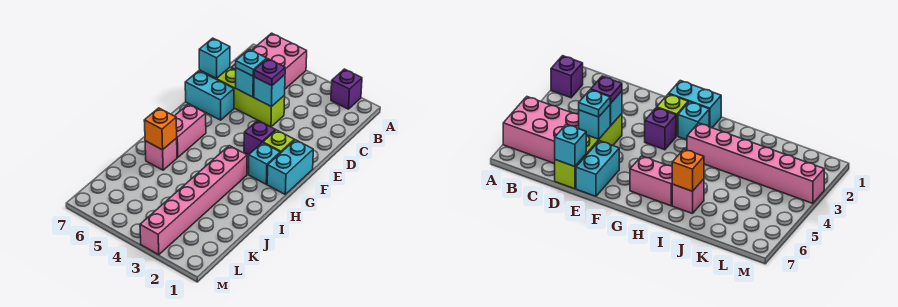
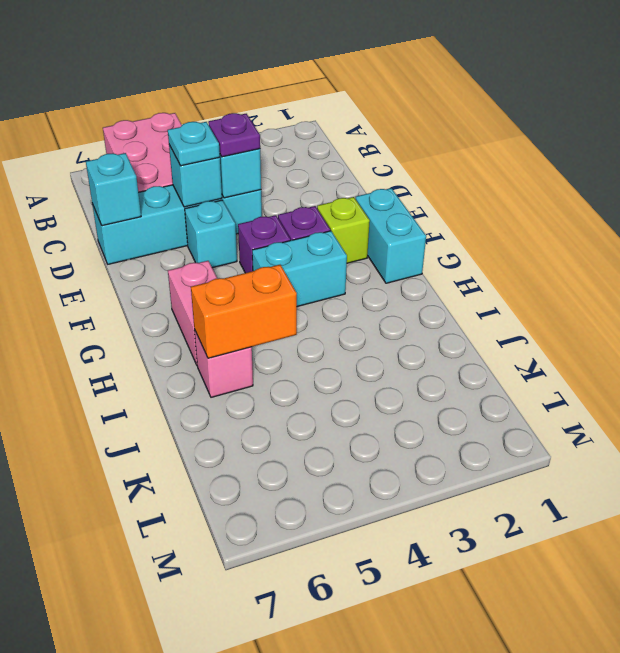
purple 1x1 brick [331,69,362,109] -> purple 1x1 brick moved to [238,215,290,273]
lime 1x4 brick [200,68,285,127] -> cyan 1x4 brick [92,185,262,264]
cyan 1x2 brick [185,71,234,120] -> cyan 1x2 brick moved to [252,231,347,307]
cyan 1x1 brick [249,143,280,184] -> cyan 1x1 brick moved to [185,200,237,268]
pink 1x6 brick [140,146,247,255] -> none
orange 1x1 brick [144,108,177,150] -> orange 1x2 brick [191,265,297,358]

